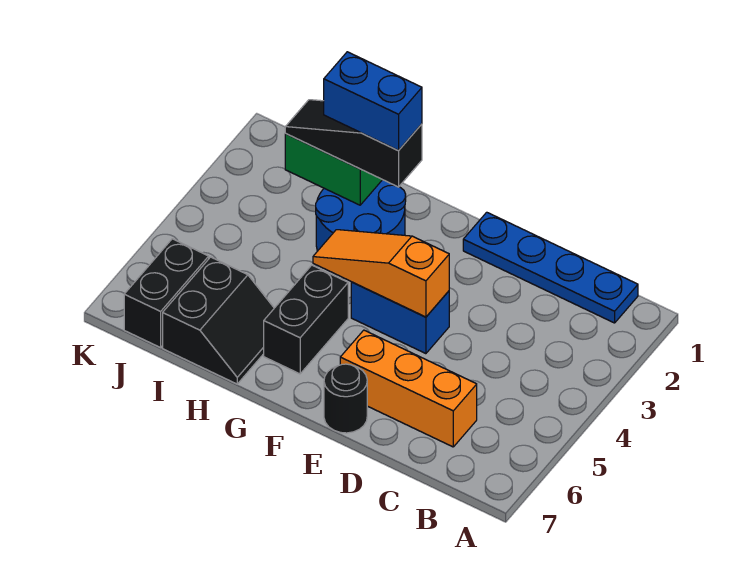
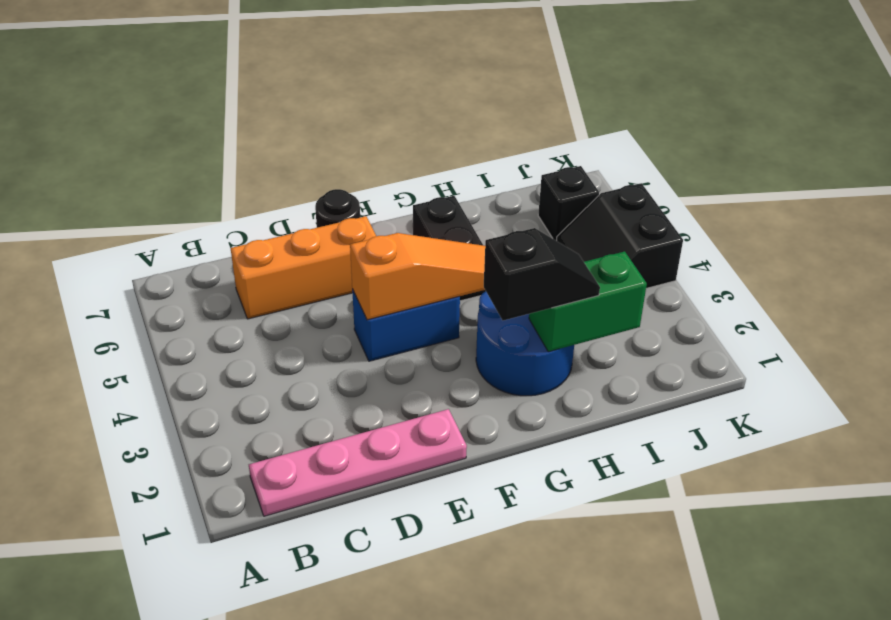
blue 1x4 plate [463,212,638,323] -> pink 1x4 plate [249,409,467,516]
black 1x3 slope [285,100,422,187] -> black 1x2 slope [484,228,600,320]
blue 1x2 brick [324,52,422,151] -> none
black 2x2 slope [163,257,274,384] -> black 2x2 slope moved to [557,183,683,288]
black 1x2 brick [124,239,209,348] -> black 1x1 brick [538,166,599,241]

